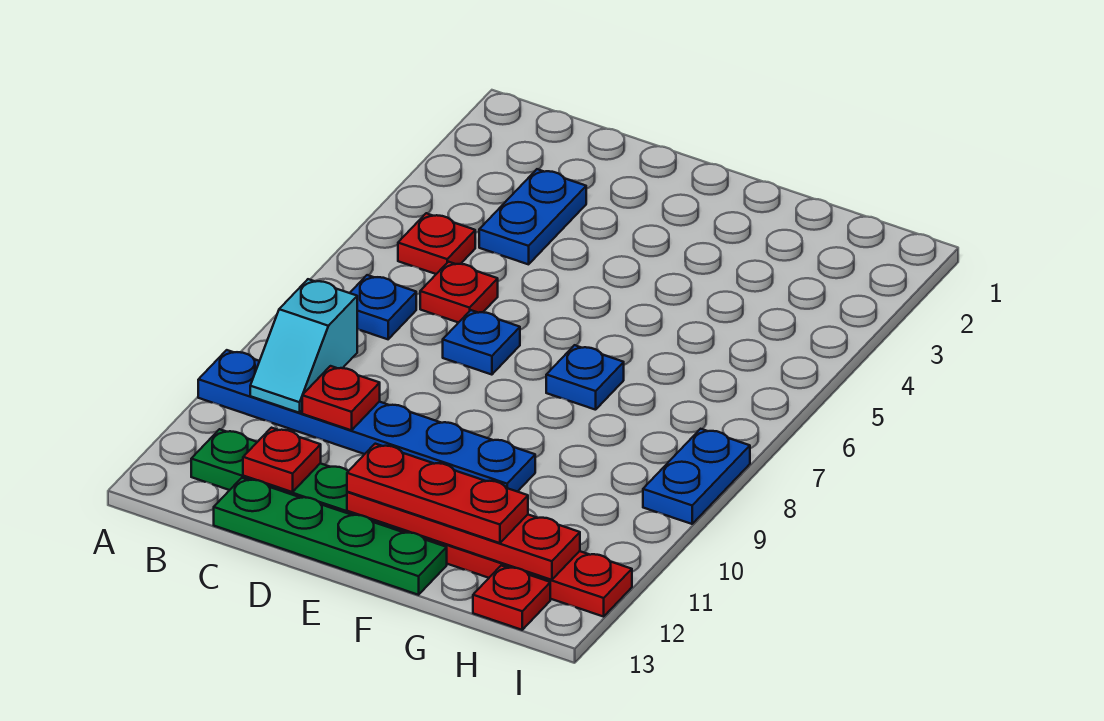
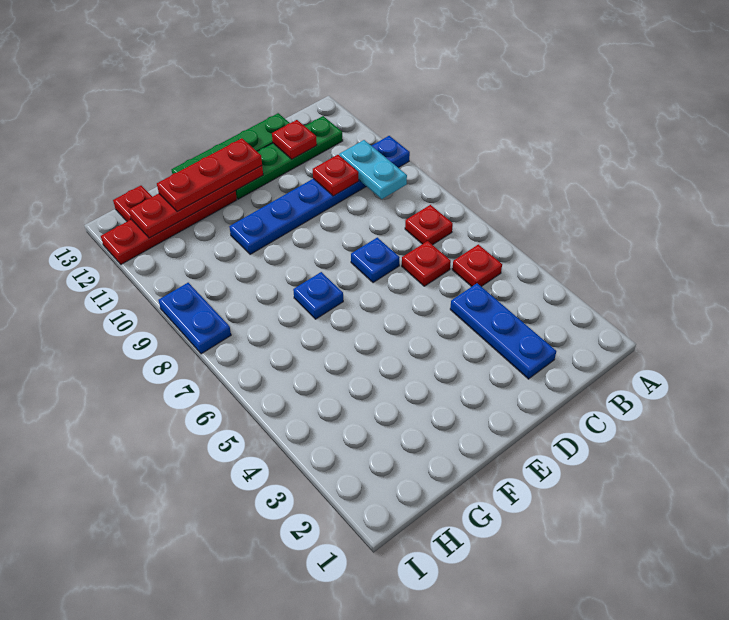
blue 1x1 plate [350,275,416,339] -> red 1x1 plate [405,205,453,245]
cyan 1x2 slope [250,279,357,413] -> cyan 1x2 plate [339,140,407,199]
blue 1x2 plate [479,169,586,264] -> blue 1x3 plate [450,283,556,379]

